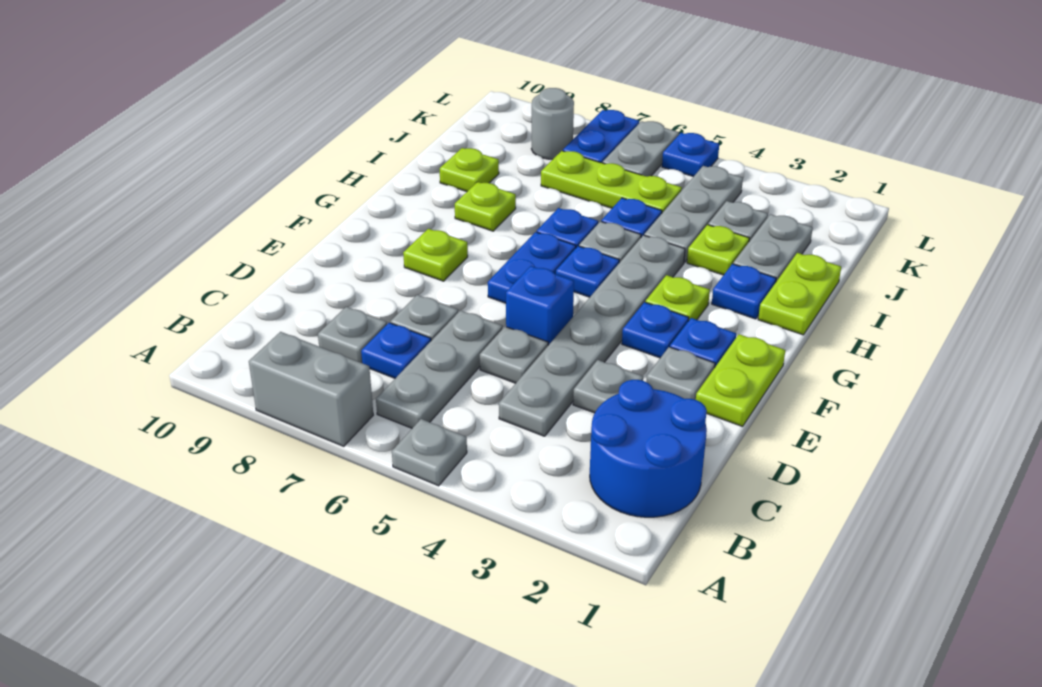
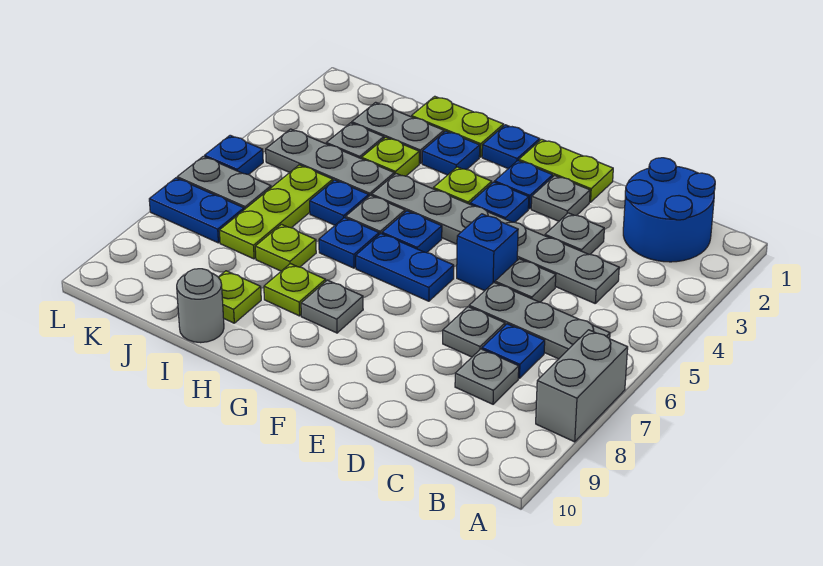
grey 1x1 plate [392,419,467,486] -> grey 1x1 plate moved to [301,280,363,333]
lime 1x1 plate [403,229,468,281] -> lime 1x1 plate moved to [255,224,316,271]
none -> blue 1x1 plate [482,125,540,169]
grey 1x1 round brick [531,88,574,159] -> grey 1x1 round brick moved to [177,269,224,343]

